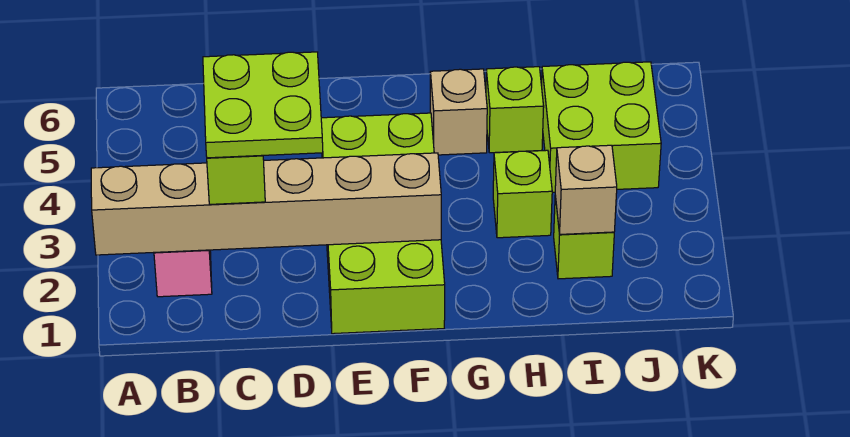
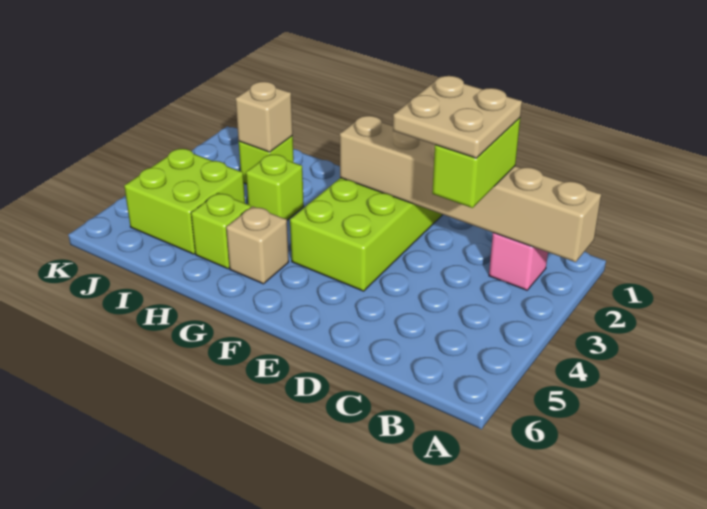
lime 2x2 plate [203,52,323,158] -> tan 2x2 plate [393,76,522,158]

